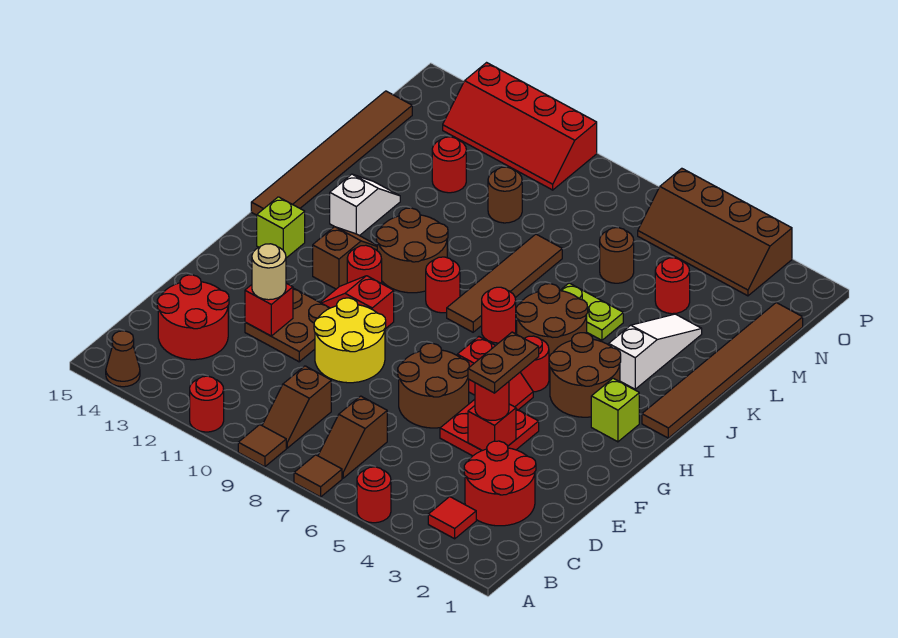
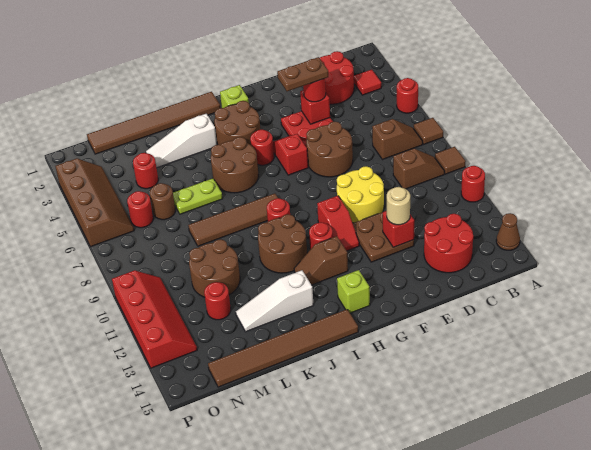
red 1x1 round brick [482,287,516,343] -> red 1x1 round brick moved to [127,191,153,228]
white 1x2 slope [330,174,400,236] -> white 1x3 slope [236,270,314,332]
lime 1x2 plate [560,283,623,340] -> lime 1x2 plate turned to [173,178,223,214]
brown 1x1 round brick [488,167,522,223] -> brown 2x2 round brick [189,239,240,297]

